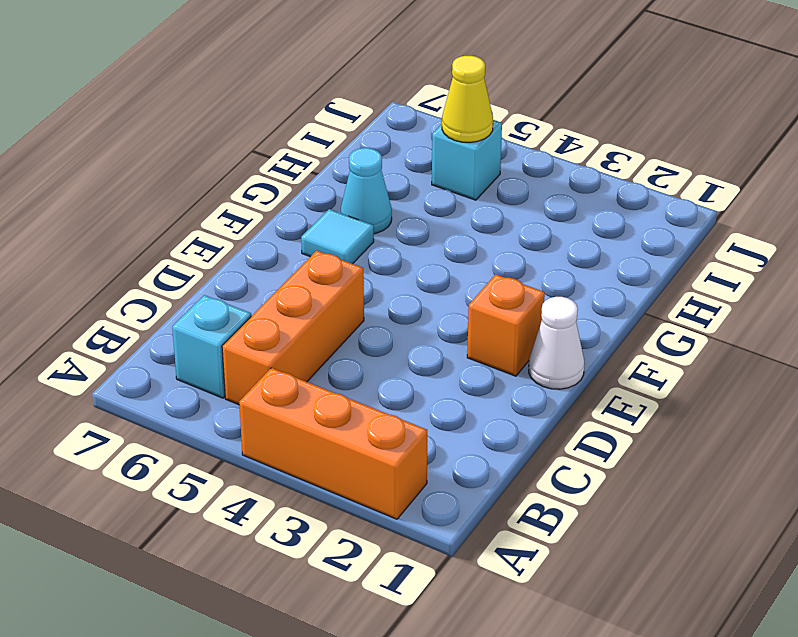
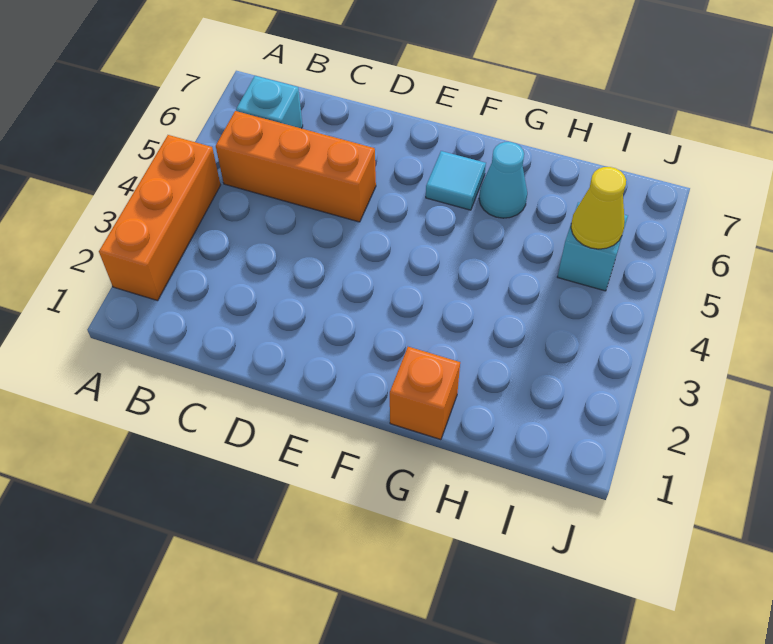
white 1x1 cone [529,297,584,389] -> none
orange 1x1 brick [467,274,545,376] -> orange 1x1 brick moved to [390,347,460,440]

